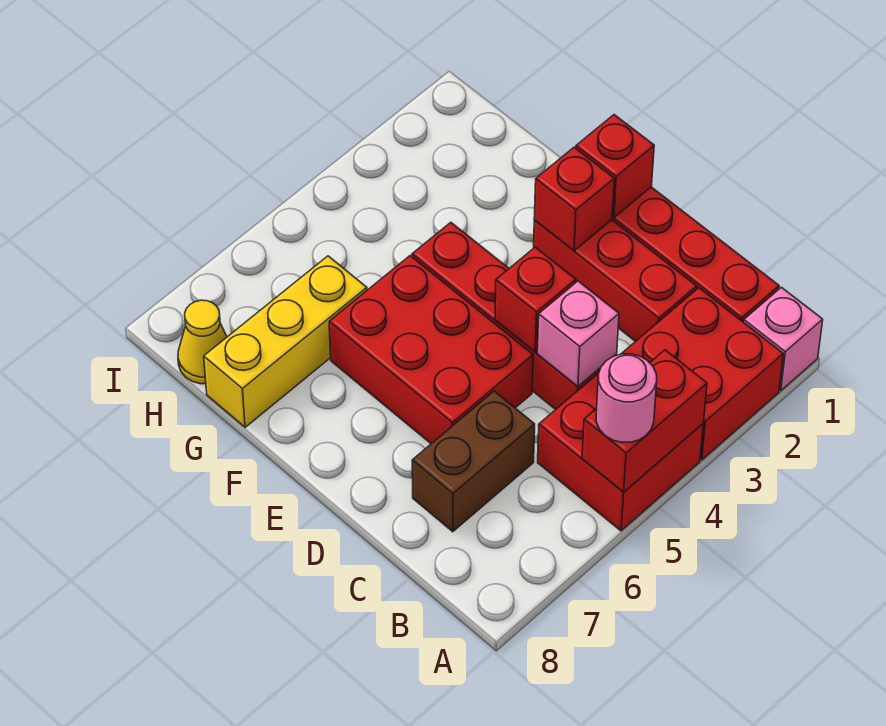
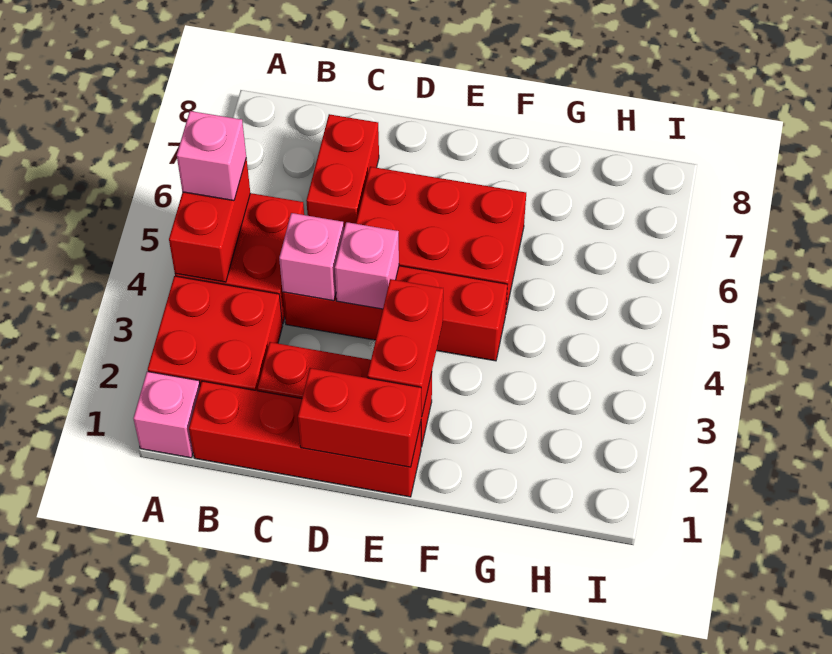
pink 1x1 round brick [596,354,657,442] -> pink 1x1 brick [177,111,246,201]
brown 1x2 brick [412,391,535,532] -> red 1x2 brick [306,114,379,228]
red 1x1 brick [495,247,576,352] -> pink 1x1 brick [335,222,399,309]
red 1x1 brick [576,115,654,218] -> red 1x2 brick [298,368,422,467]
red 1x1 brick [534,147,614,251] -> red 1x2 brick [367,279,443,416]
yellow 1x3 brick [204,256,367,427] -> none
yellow 1x1 cone [178,300,227,384] -> none

